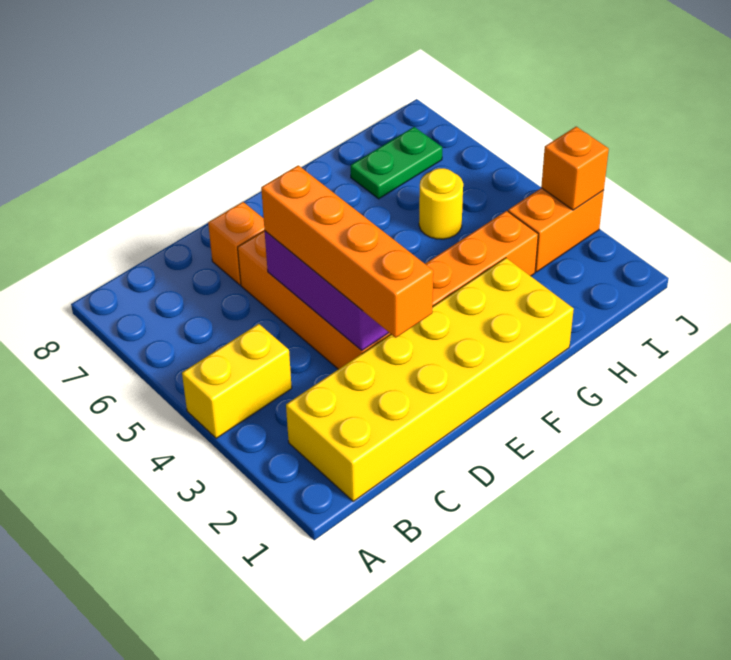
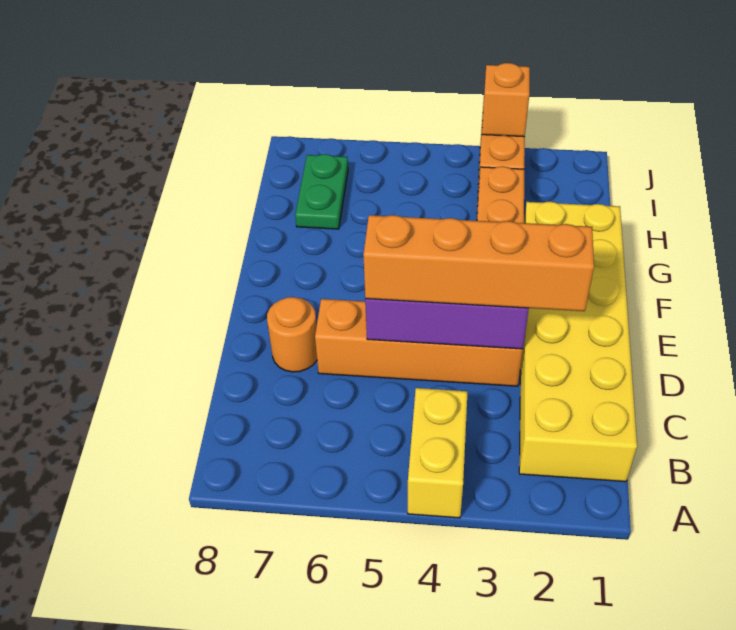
orange 1x1 brick [208,202,265,285] -> orange 1x1 round brick [267,297,317,372]
yellow 1x1 round brick [419,168,463,239] -> none

